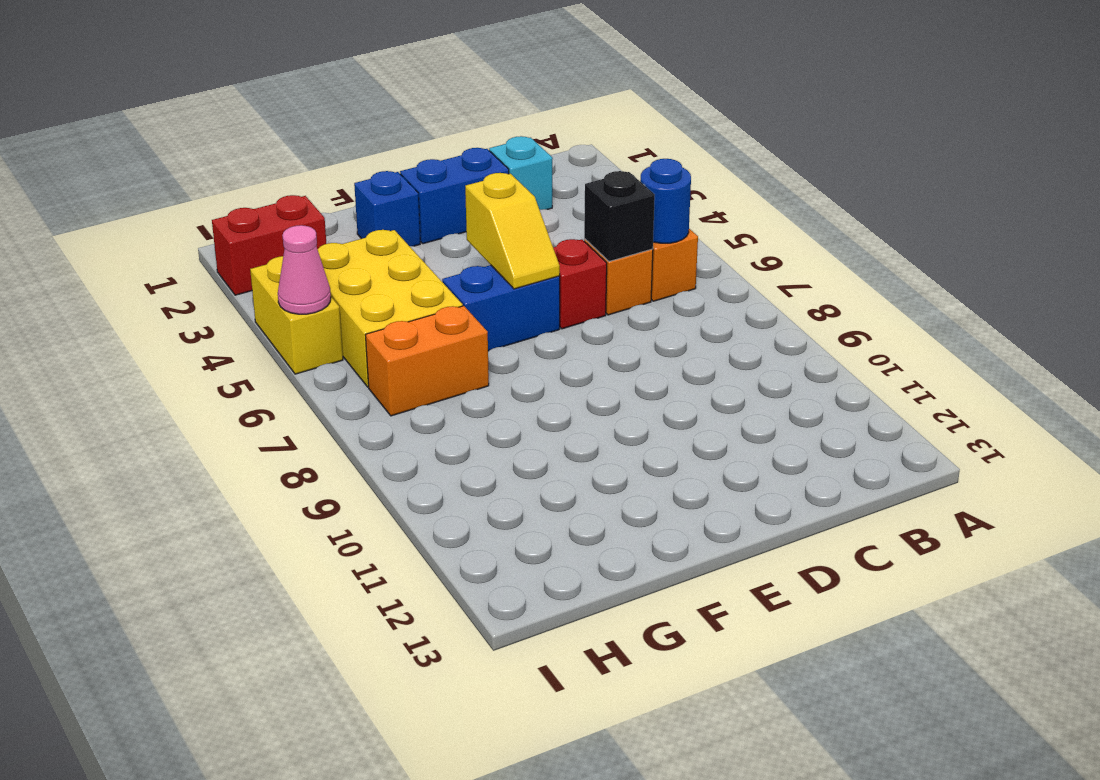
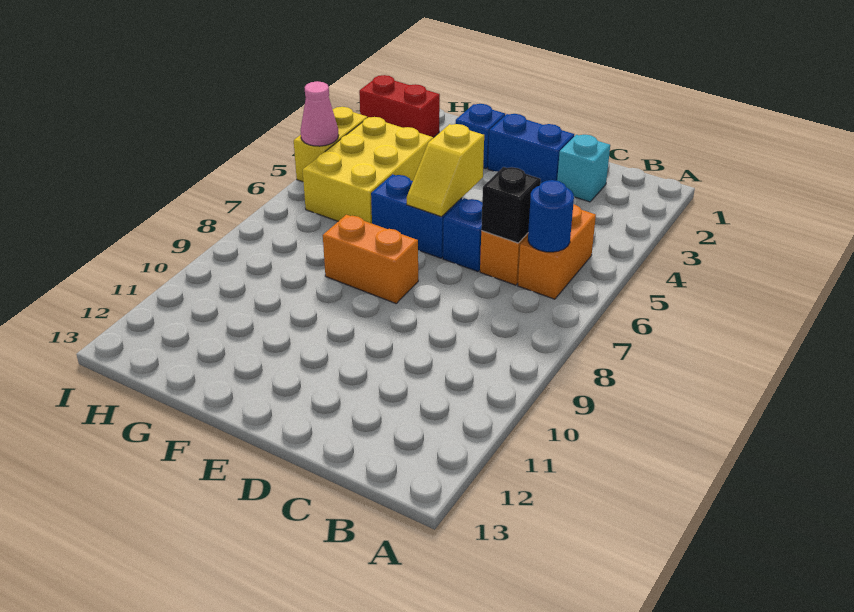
red 1x1 brick [553,239,607,329] -> blue 1x1 brick [443,198,482,272]
orange 1x2 brick [366,306,489,416] -> orange 1x2 brick moved to [323,215,418,303]

